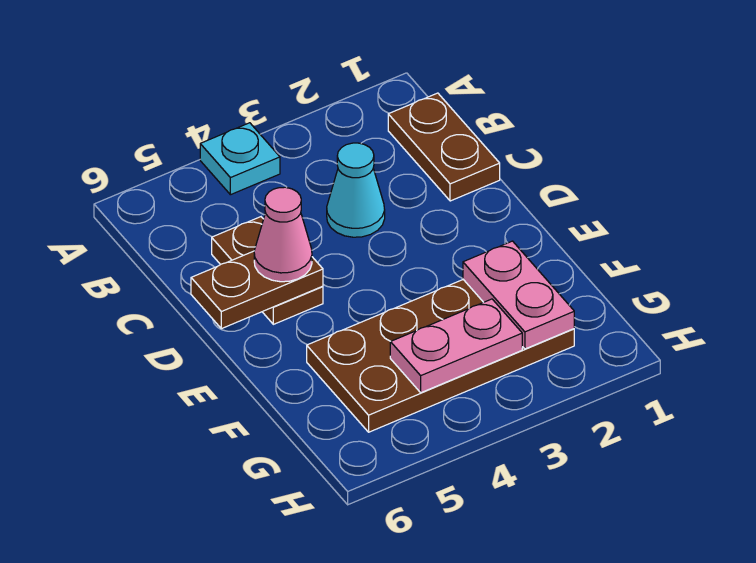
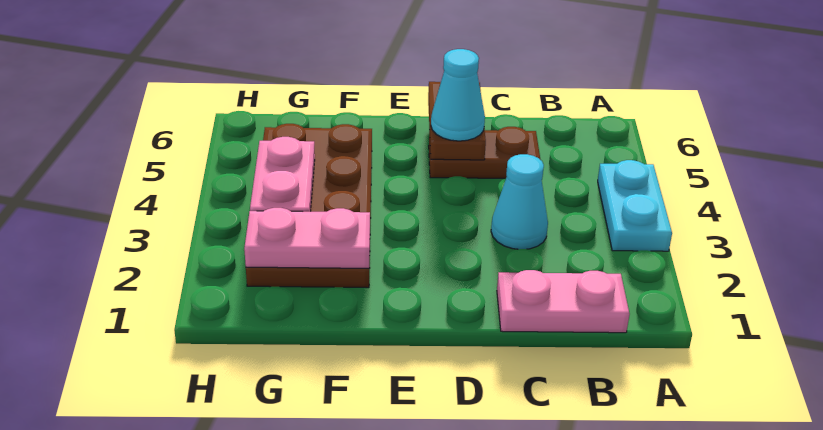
cyan 1x1 plate [200,123,280,195] -> cyan 1x2 plate [598,160,672,251]
brown 1x2 plate [388,93,500,201] -> pink 1x2 plate [497,270,630,333]
pink 1x1 cone [254,187,312,282] -> cyan 1x1 cone [431,49,485,141]

